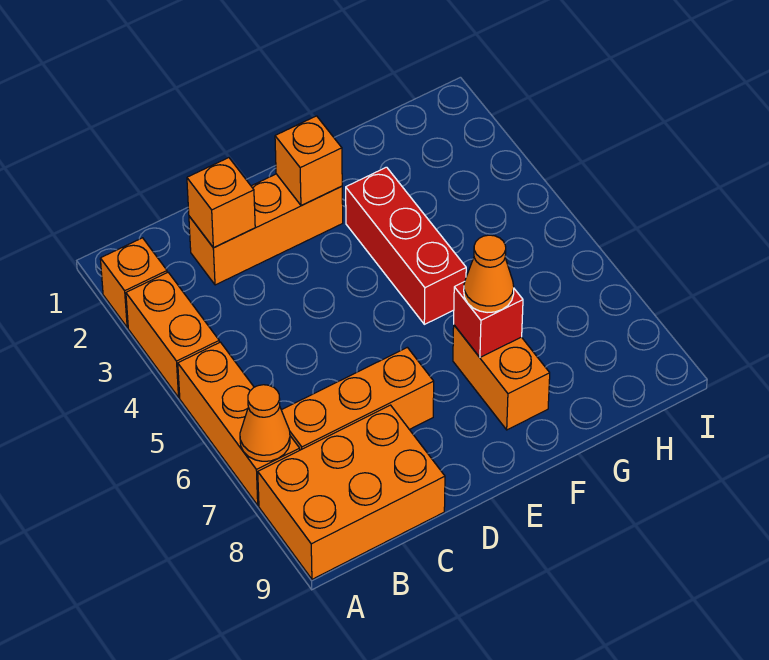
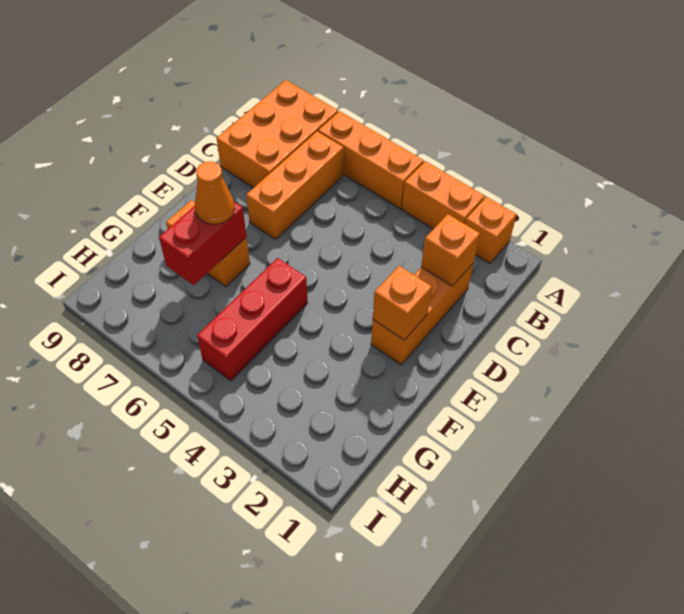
orange 1x1 cone [240,385,290,461] -> none
red 1x3 brick [346,167,466,324] -> red 1x3 brick turned to [197,258,308,381]
red 1x1 brick [454,282,523,357] -> red 1x2 brick [159,202,246,285]

